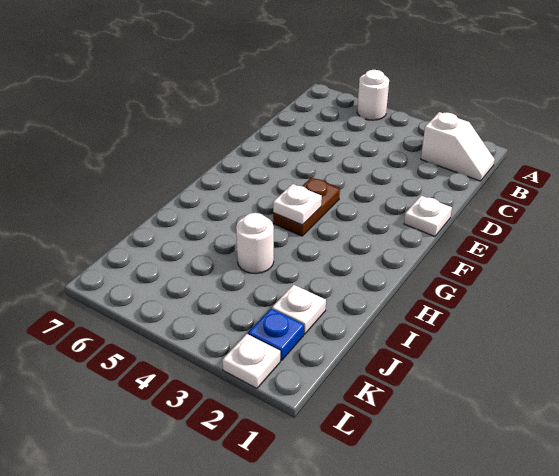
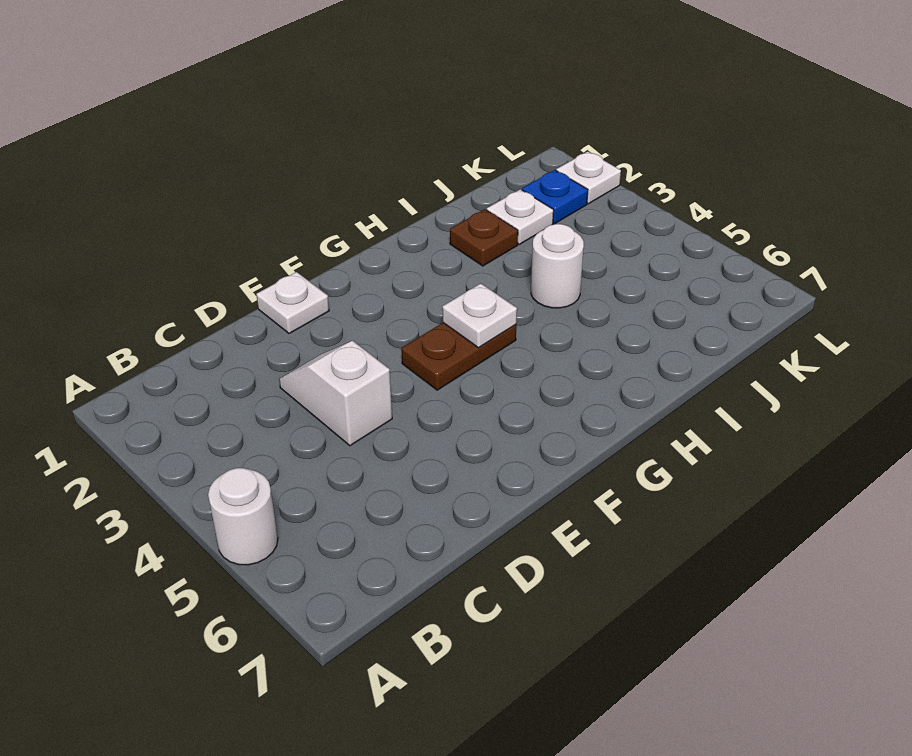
white 1x2 slope [421,112,495,181] -> white 1x2 slope moved to [279,341,392,446]
none -> brown 1x1 plate [450,209,518,266]

